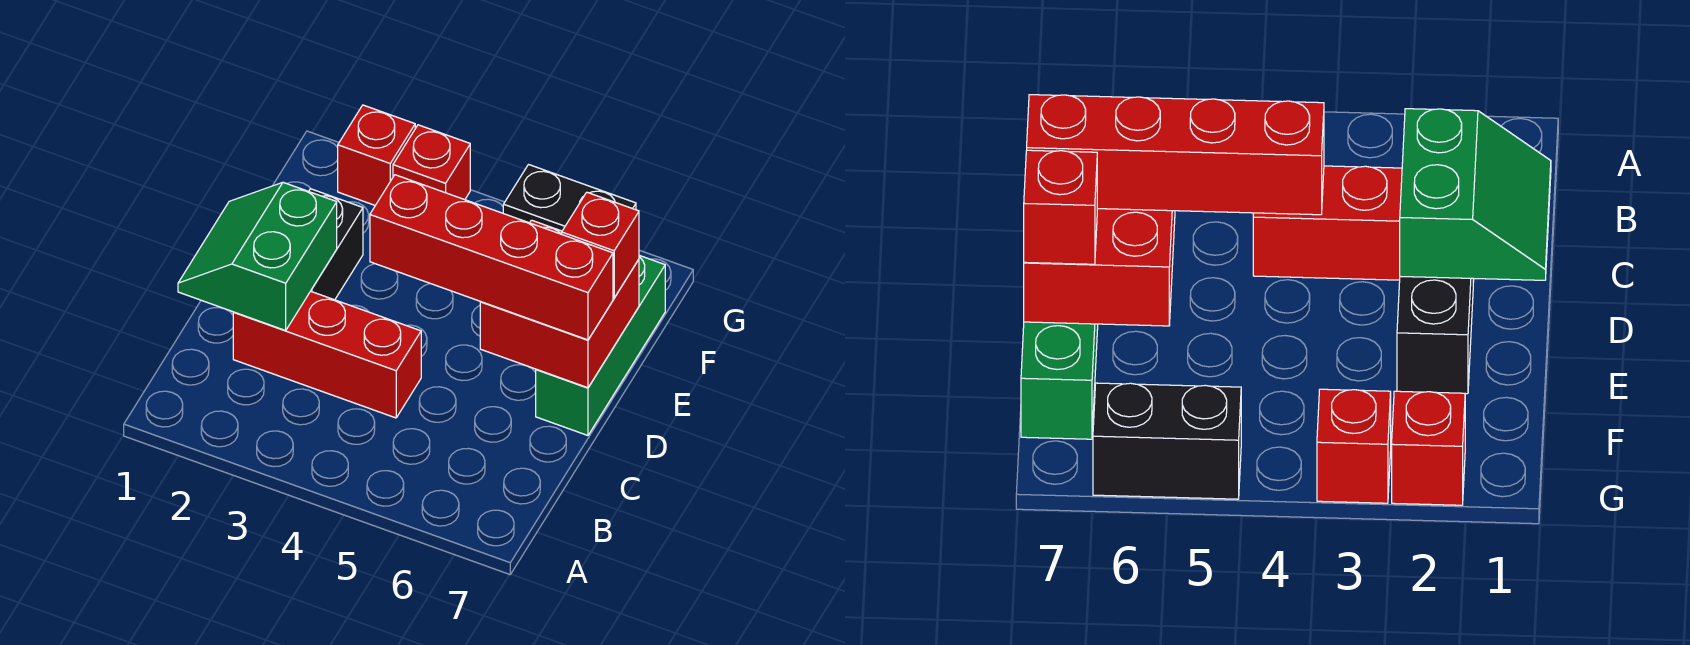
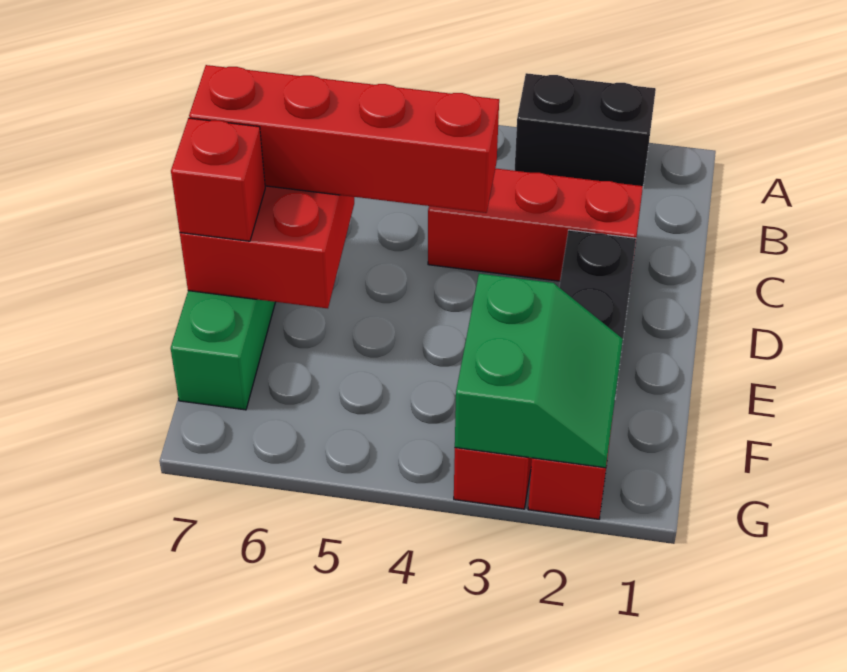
green 2x2 slope [178,182,337,330] -> green 2x2 slope moved to [455,274,623,468]
black 1x2 brick [503,165,636,231] -> black 1x2 brick moved to [514,73,656,186]

